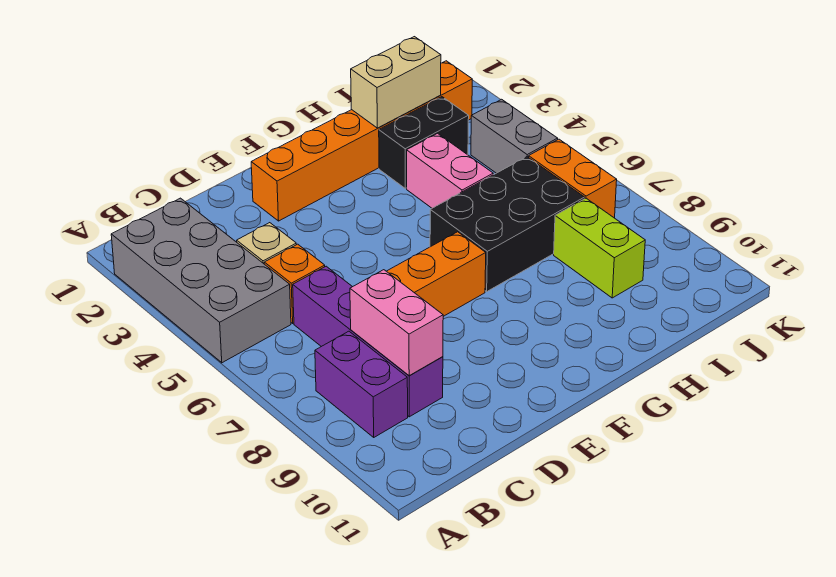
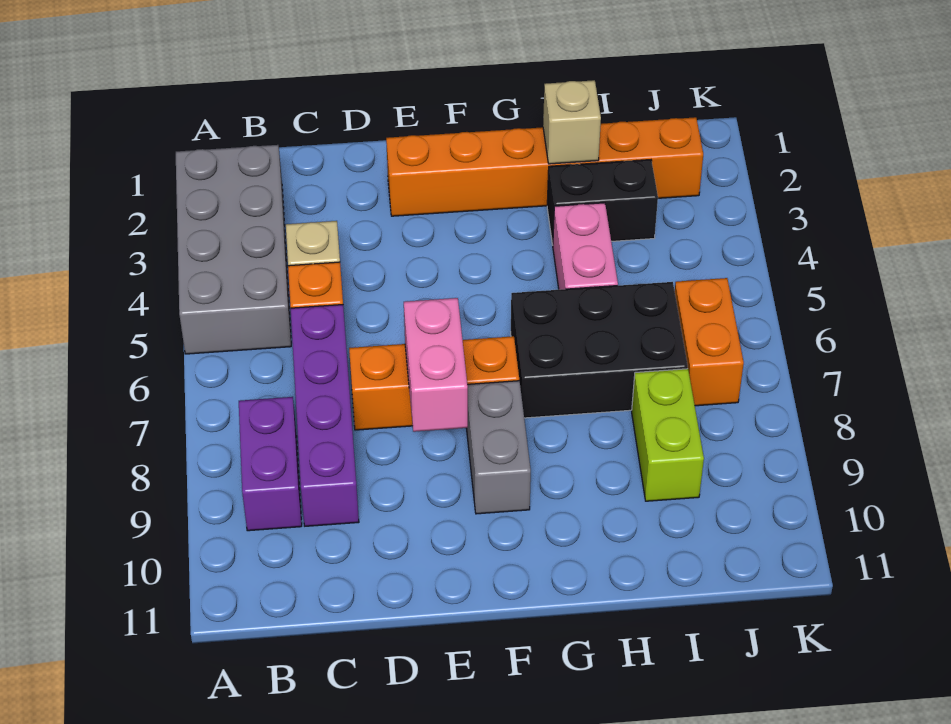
pink 1x2 brick [350,270,443,376] -> pink 1x2 brick moved to [404,298,468,432]
tan 1x2 brick [351,37,441,128] -> tan 1x1 brick [543,80,601,164]
grey 1x2 brick [471,99,558,173] -> grey 1x2 brick moved to [466,381,531,514]

